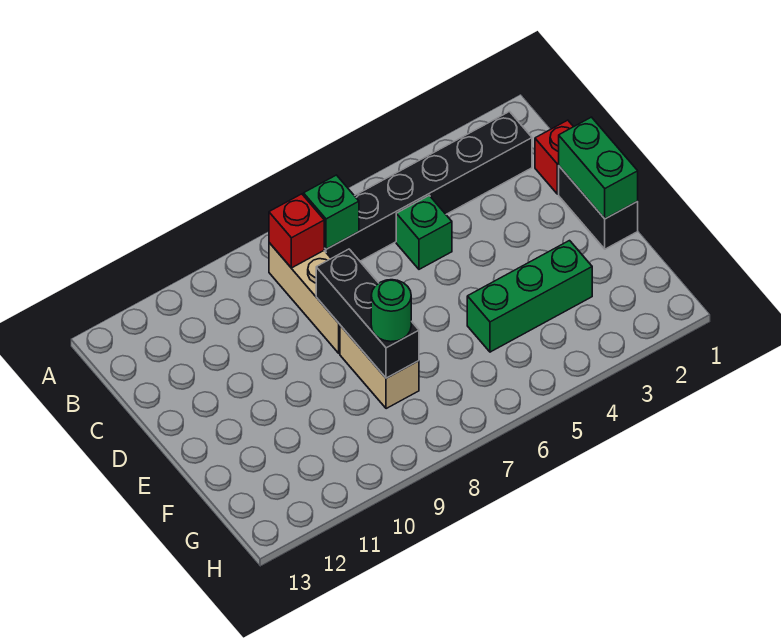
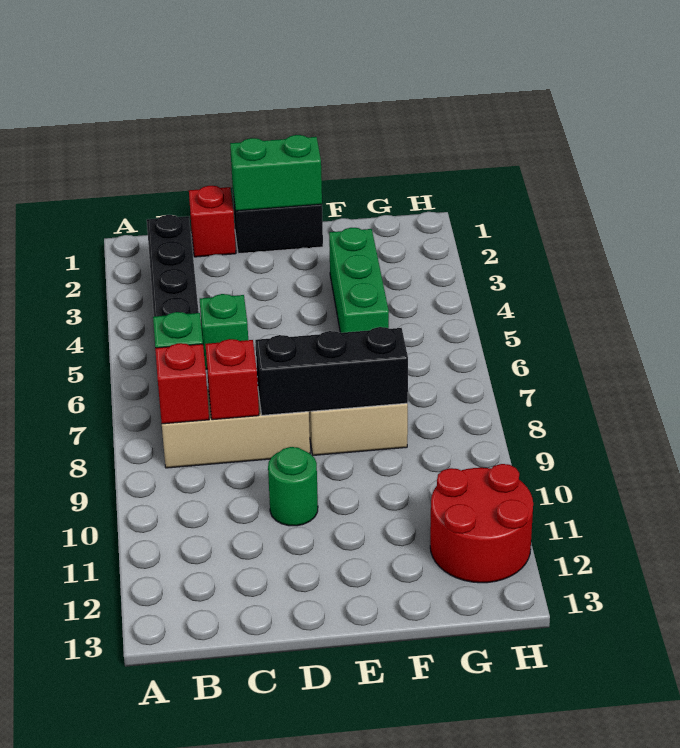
none -> red 1x1 brick [205,339,259,420]
green 1x1 round brick [371,280,411,342] -> green 1x1 round brick moved to [268,447,318,526]
none -> red 2x2 round brick [430,464,533,583]

